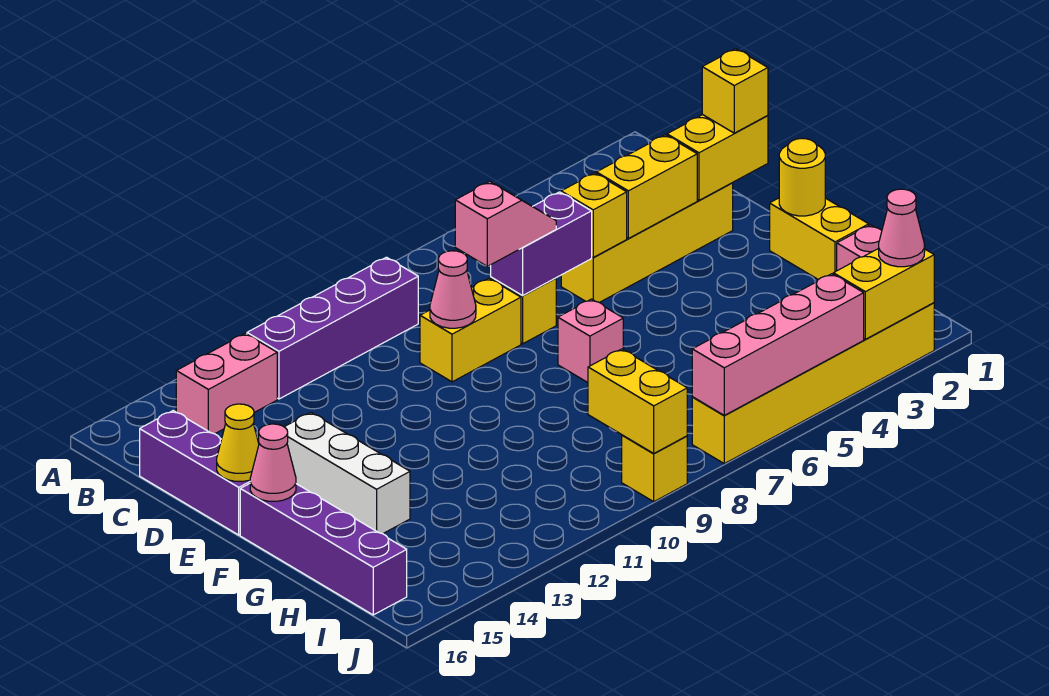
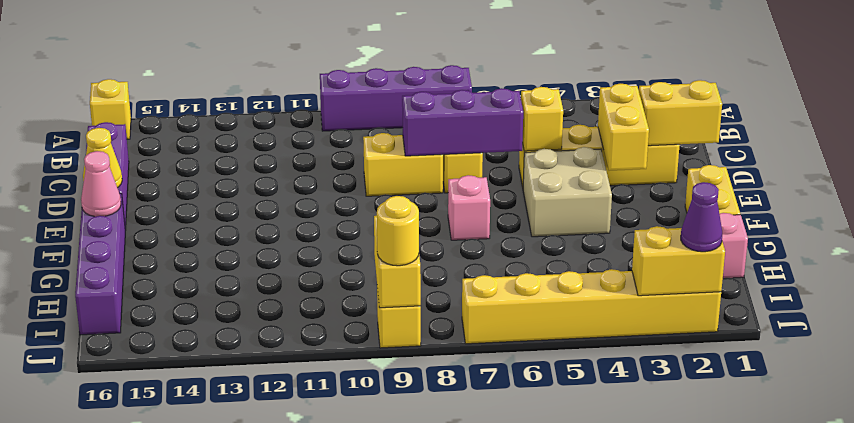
purple 1x4 brick [247,257,418,399] -> purple 1x4 brick moved to [320,65,472,131]
pink 1x2 brick [176,333,277,434] -> none
yellow 1x1 brick [702,49,768,133] -> yellow 1x1 brick moved to [90,79,131,139]
yellow 1x2 brick [596,135,697,238] -> yellow 1x2 brick turned to [598,84,649,171]
purple 1x2 brick [491,192,592,295] -> purple 1x3 brick [402,88,523,156]
pink 1x2 slope [455,181,556,266] -> none
pink 1x1 cone [430,251,476,328] -> none
none -> tan 2x2 brick [523,147,612,237]
white 1x3 brick [285,413,410,534] -> none
yellow 1x1 round brick [779,138,825,216] -> yellow 1x1 round brick moved to [377,196,419,266]
pink 1x1 cone [879,189,925,267] -> purple 1x1 cone [681,182,722,252]
pink 1x4 brick [692,274,864,415] -> none

